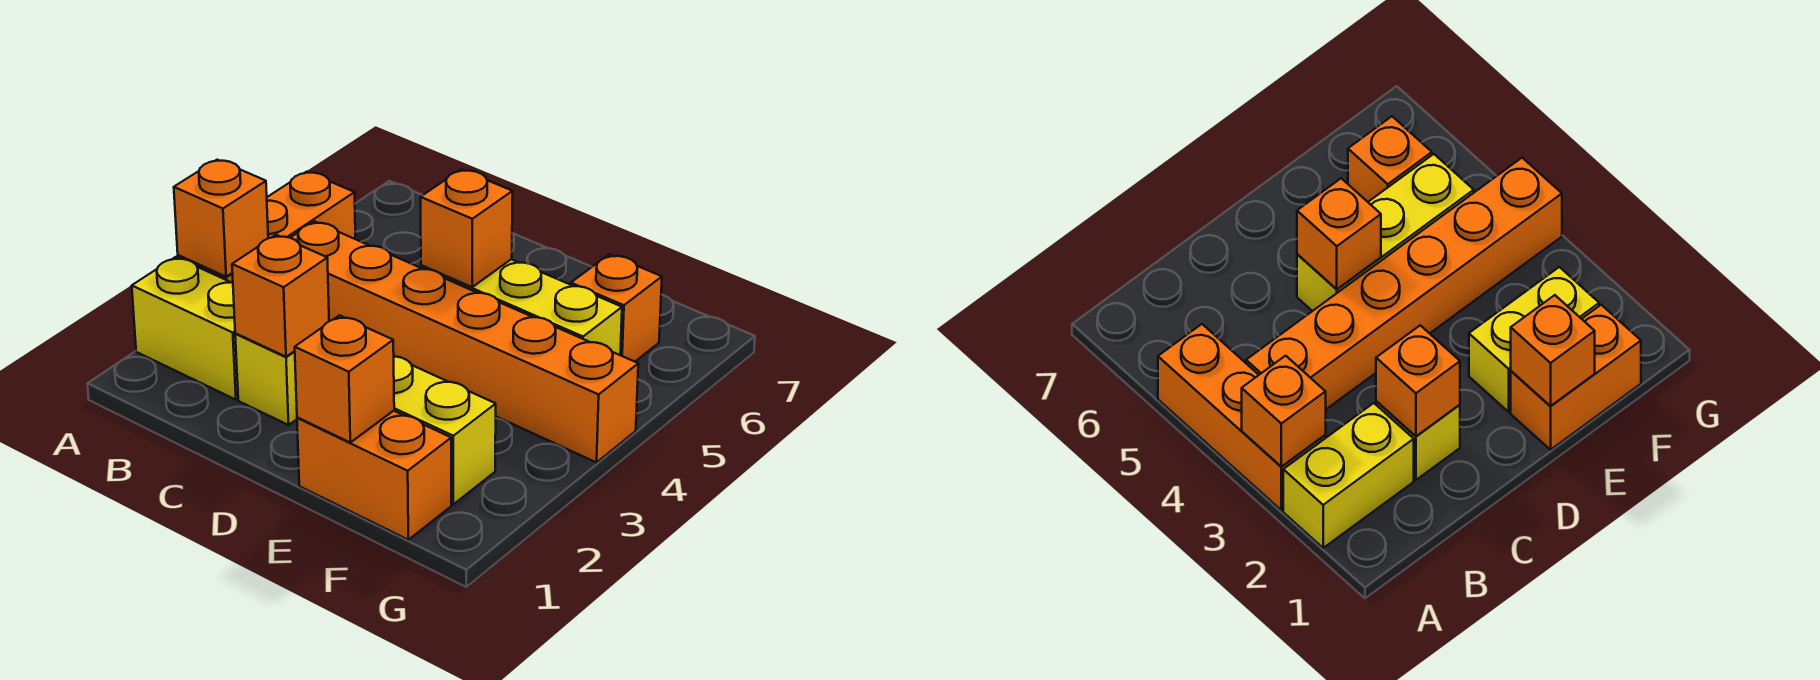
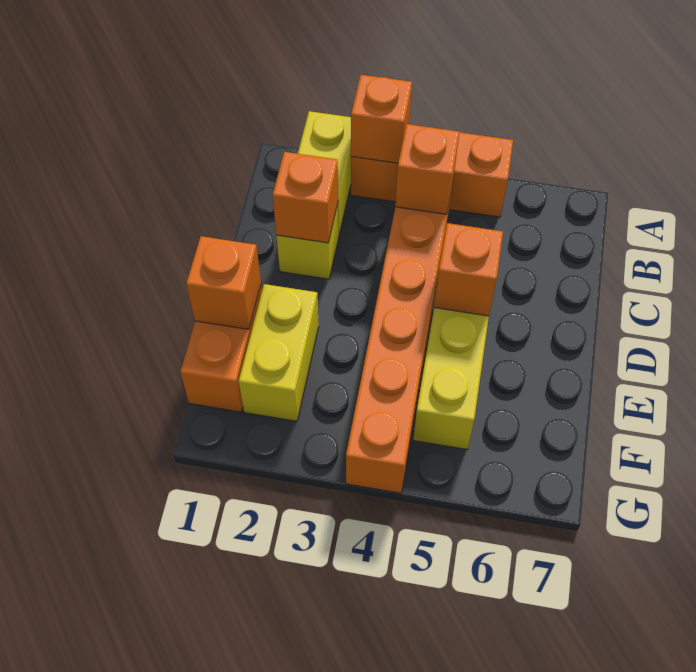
orange 1x1 brick [571,254,662,362] -> orange 1x1 brick moved to [395,124,459,214]

